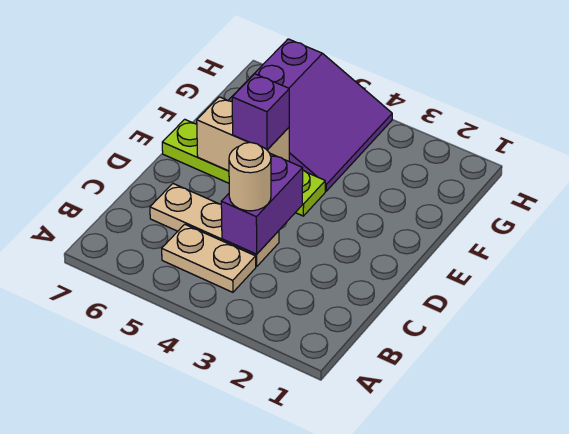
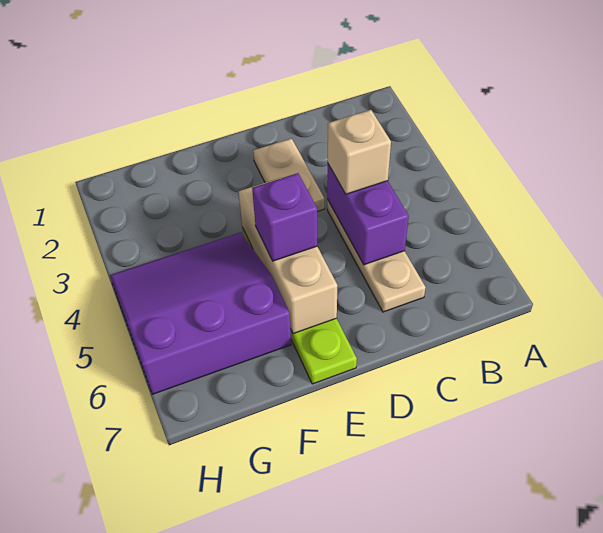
tan 1x2 plate [162,224,256,292] -> tan 1x2 plate moved to [253,139,324,212]
purple 1x2 brick [221,154,303,254] -> purple 1x2 brick turned to [327,164,409,265]
tan 1x1 round brick [229,143,271,211] -> tan 1x1 brick [328,110,391,194]
tan 1x2 brick [197,97,289,171] -> tan 1x3 brick [239,178,338,334]

